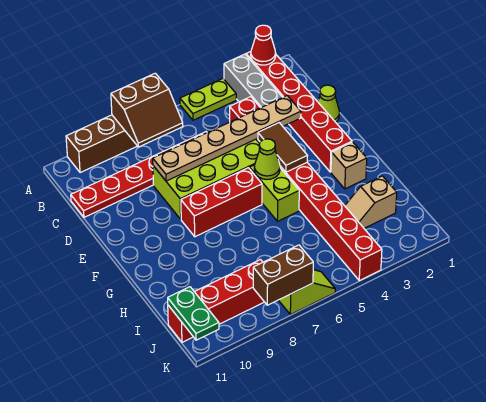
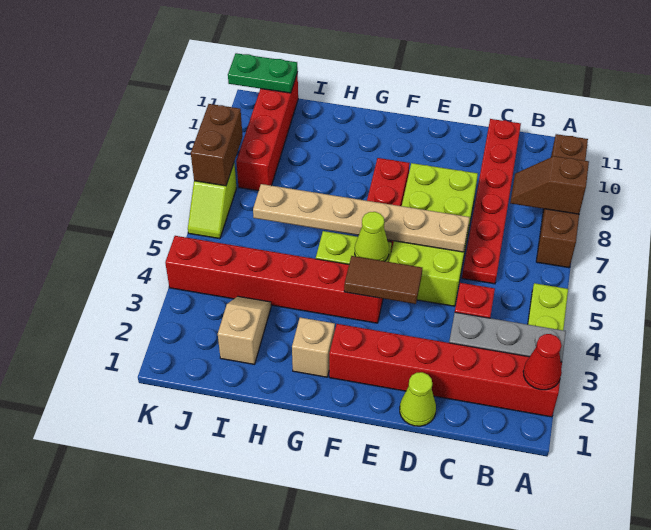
brown 2x2 slope [111,73,183,147] -> brown 1x2 slope [510,156,589,214]
tan 1x6 plate [153,96,301,181] -> tan 1x6 plate turned to [253,184,470,252]

